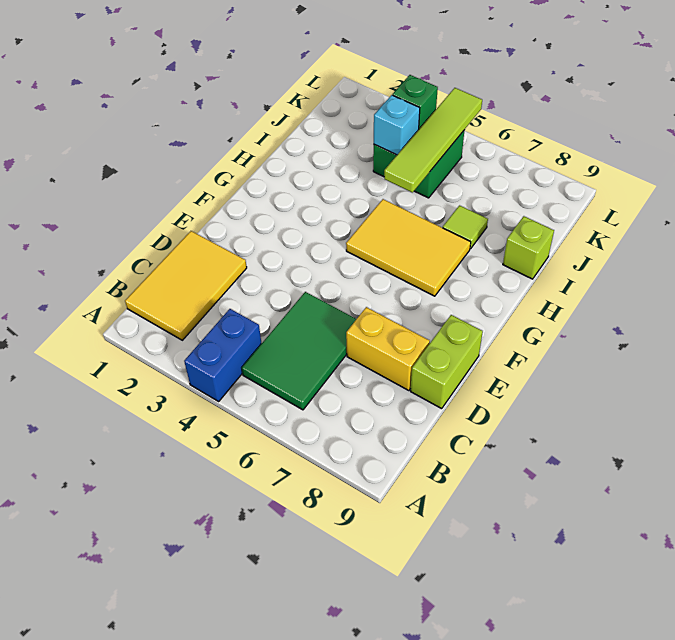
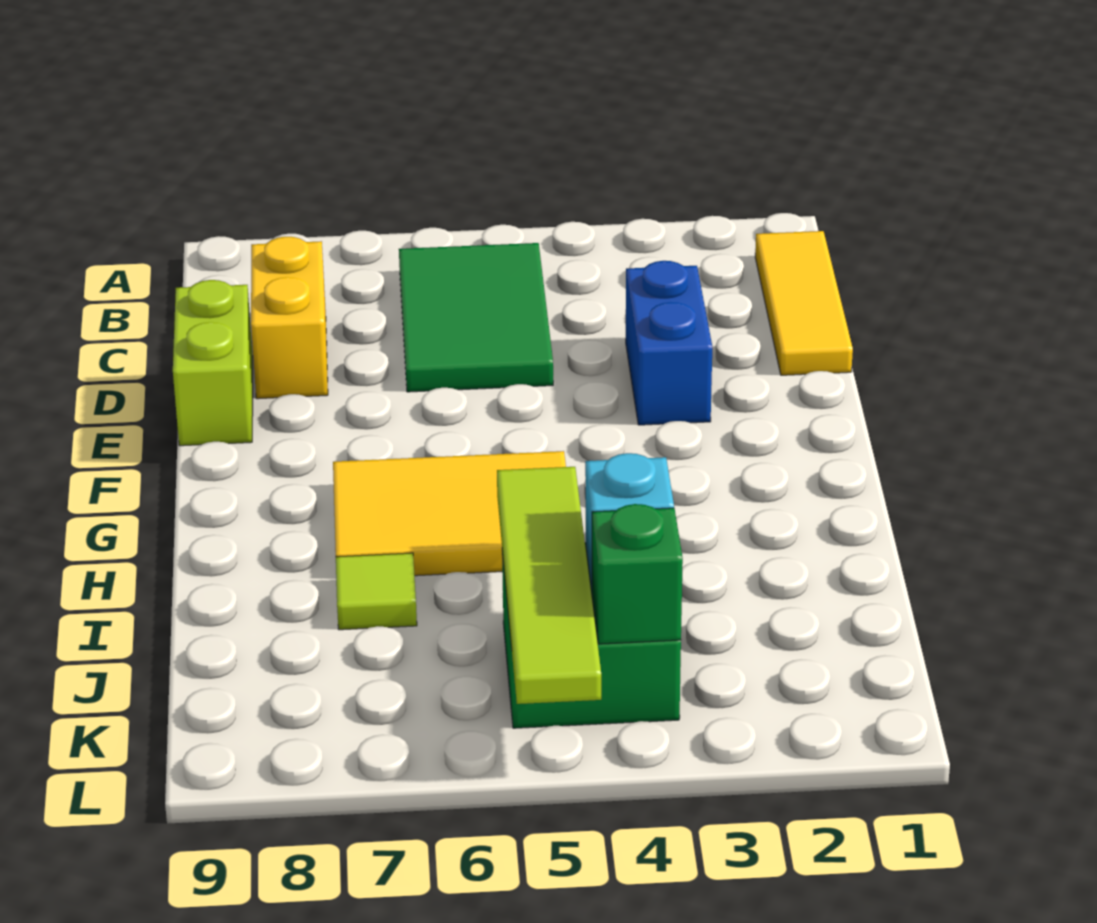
blue 1x2 brick [184,309,262,401] -> blue 1x2 brick moved to [626,261,712,425]
yellow 2x3 tile [125,231,247,340] -> yellow 1x3 tile [755,231,853,375]
yellow 1x2 brick [346,307,430,391] -> yellow 1x2 brick turned to [251,237,328,399]
lime 1x1 brick [503,216,554,279] -> none

